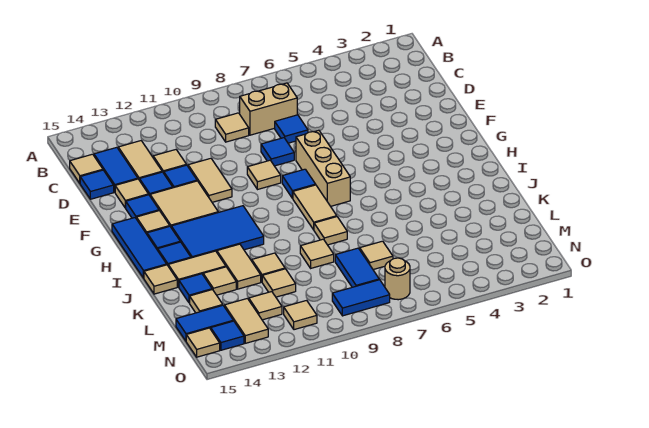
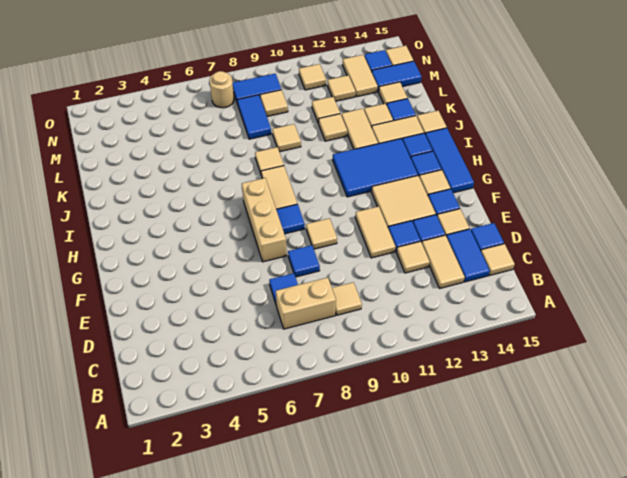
tan 1x1 tile [360,241,393,270] -> tan 1x1 tile moved to [260,90,288,116]

